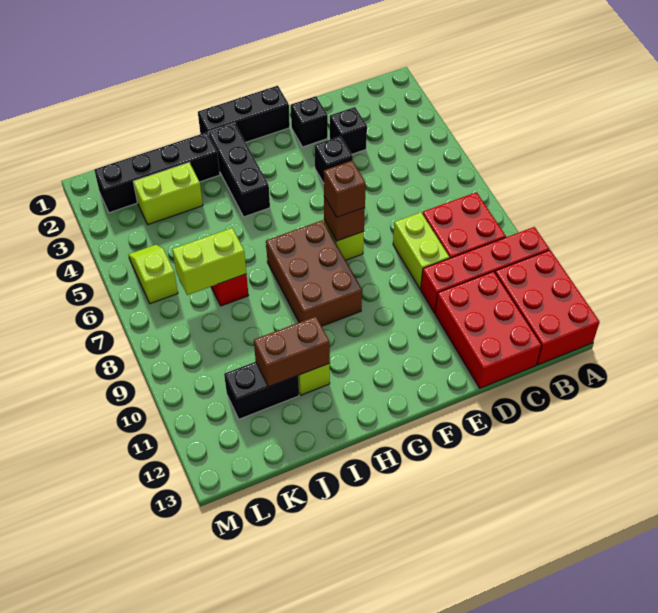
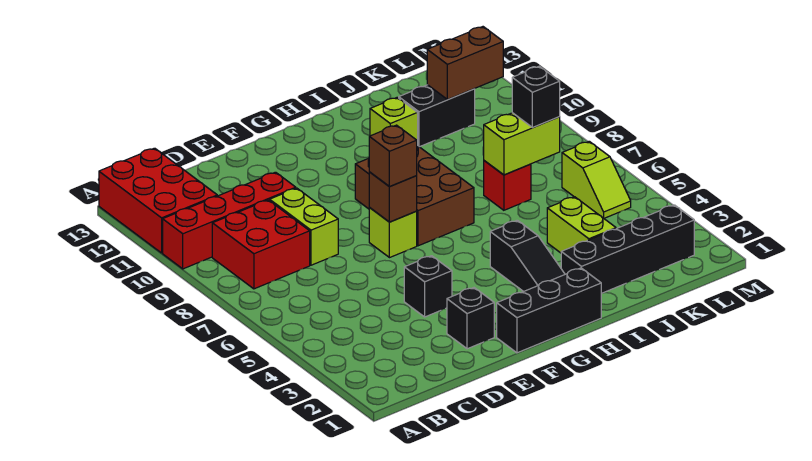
red 2x3 brick [435,271,542,388] -> none
black 1x1 brick [330,107,367,154] -> black 1x1 brick moved to [512,66,560,128]
black 1x3 brick [208,123,270,217] -> black 1x3 slope [490,220,565,292]
brown 1x2 brick [254,316,330,387] -> brown 1x2 brick moved to [427,27,503,100]
lime 1x2 brick [133,163,203,224] -> lime 1x2 brick turned to [547,197,616,253]

